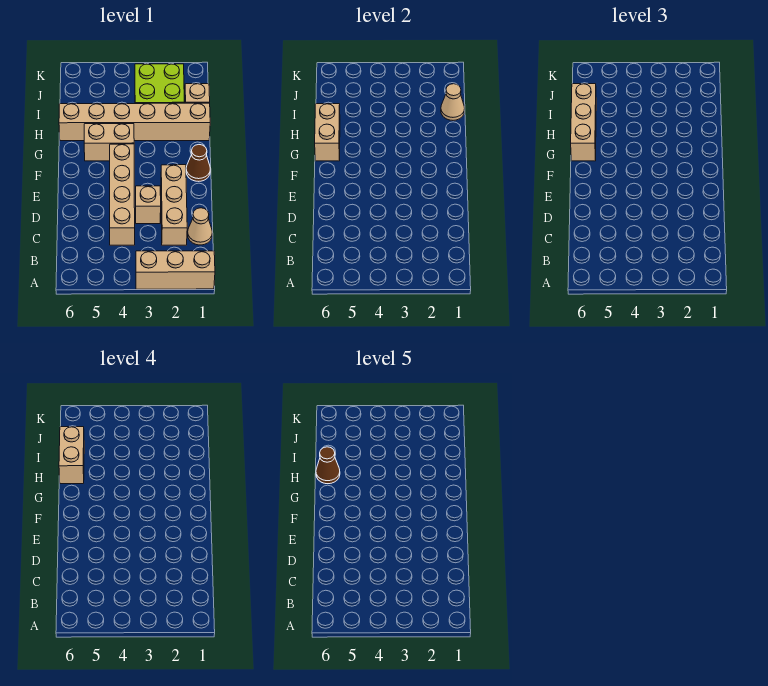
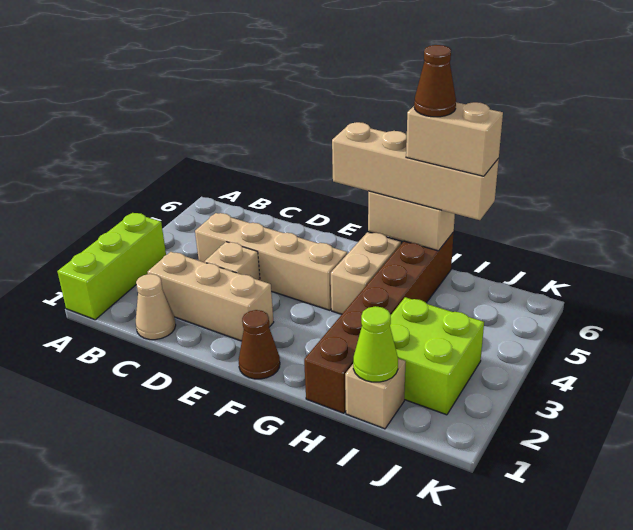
tan 1x3 brick [136,251,215,289] -> lime 1x3 brick [57,213,166,320]
tan 1x3 brick [571,84,596,161] -> tan 1x4 brick [332,122,499,220]
tan 1x6 brick [59,103,210,141] -> brown 1x6 brick [304,232,454,413]
tan 1x1 cone [441,84,465,120] -> lime 1x1 cone [353,306,398,382]

